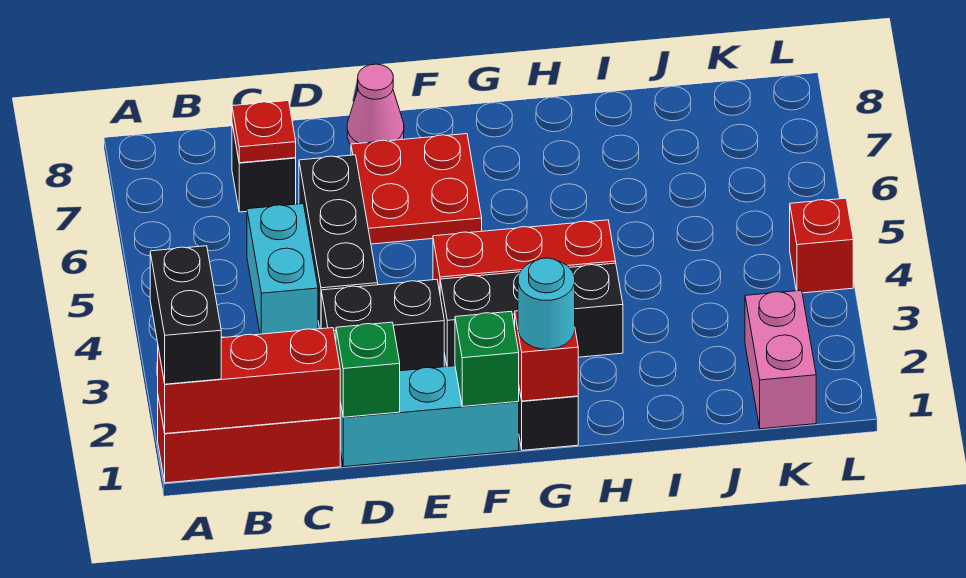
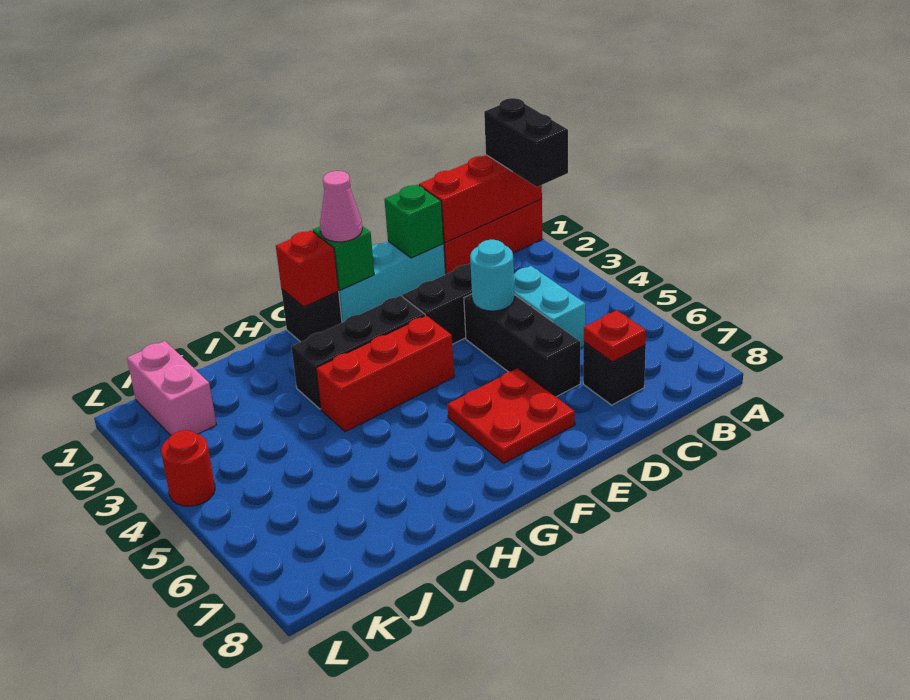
pink 1x1 cone [347,64,404,145] -> pink 1x1 cone moved to [320,171,362,242]
cyan 1x1 round brick [518,258,575,349] -> cyan 1x1 round brick moved to [470,240,514,311]
red 1x1 brick [790,198,853,293] -> red 1x1 round brick [161,430,215,506]

